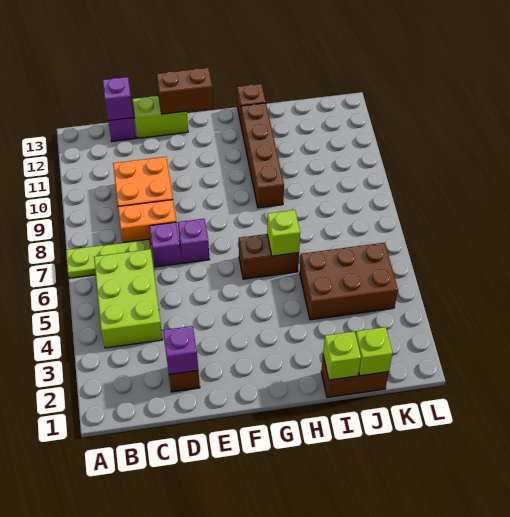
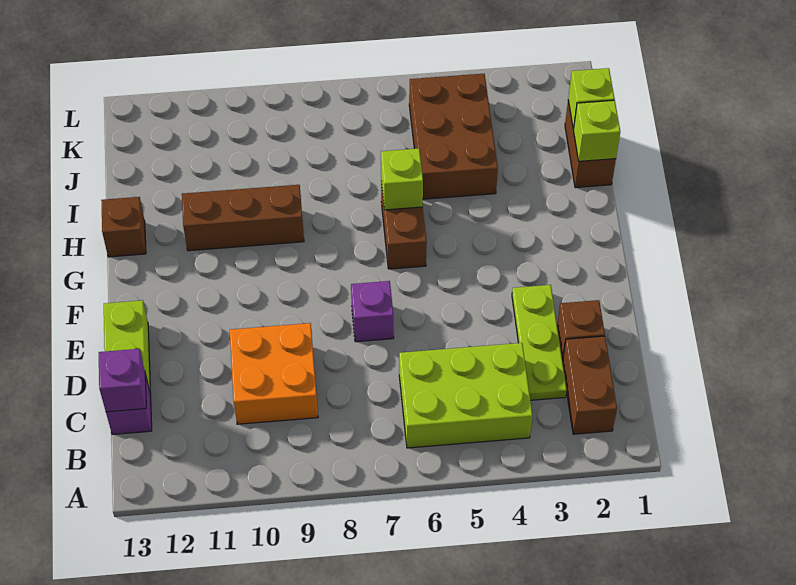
lime 1x3 plate [66,239,151,278] -> lime 1x3 plate moved to [512,285,567,400]
orange 1x2 brick [118,200,176,244] -> none
purple 1x1 brick [163,326,198,374] -> none
purple 1x1 brick [149,222,181,267] -> none
brown 1x2 brick [157,68,213,114] -> brown 1x2 brick moved to [562,336,617,434]
brown 1x4 brick [241,103,284,208] -> brown 1x3 brick [182,185,304,251]

